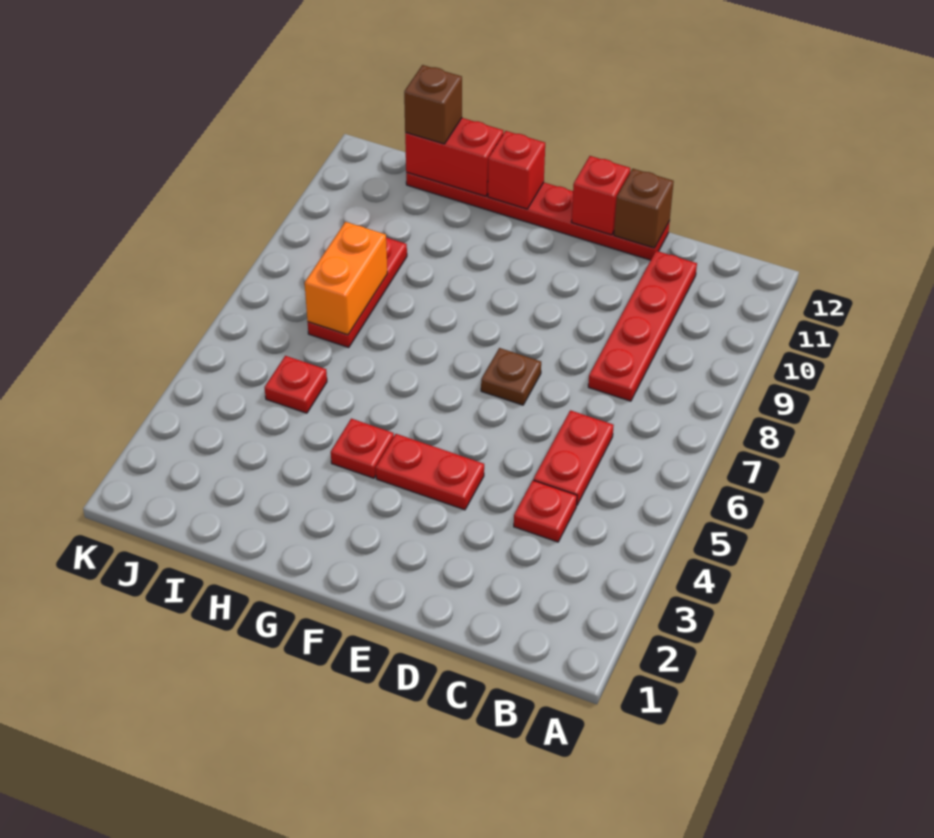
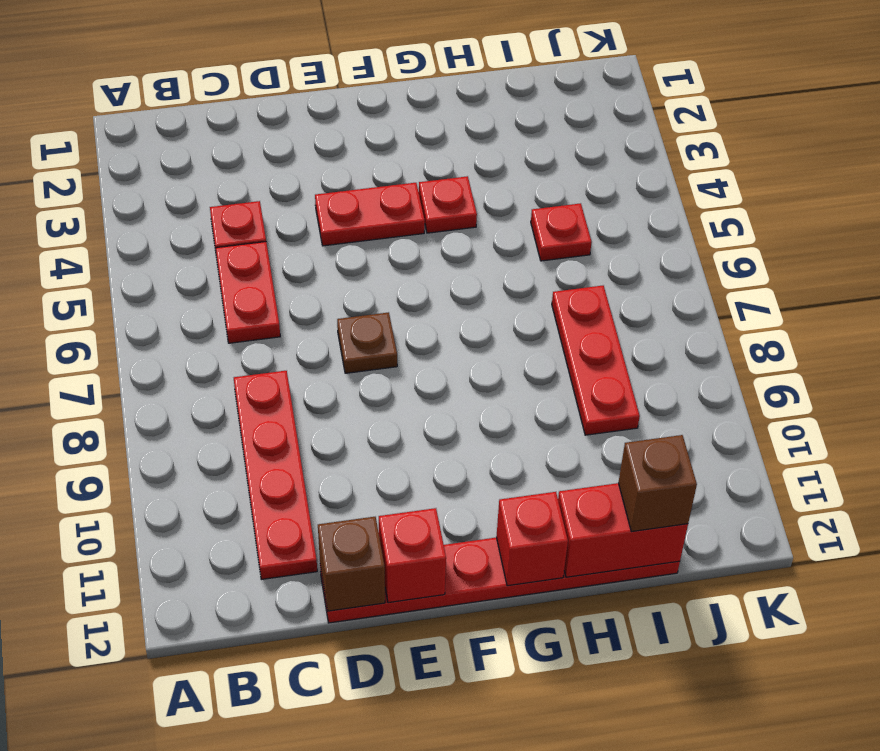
orange 1x2 brick [305,222,387,335] -> none

